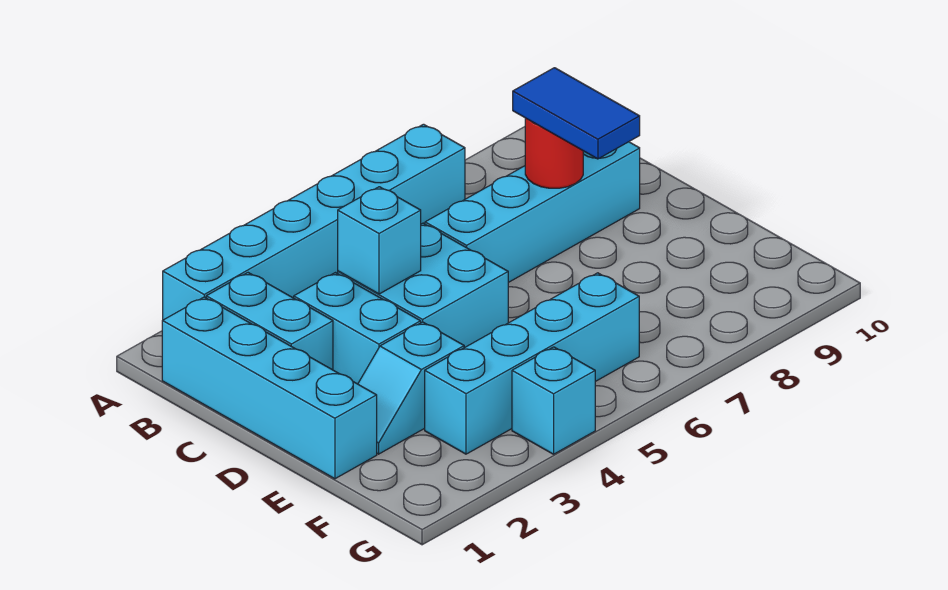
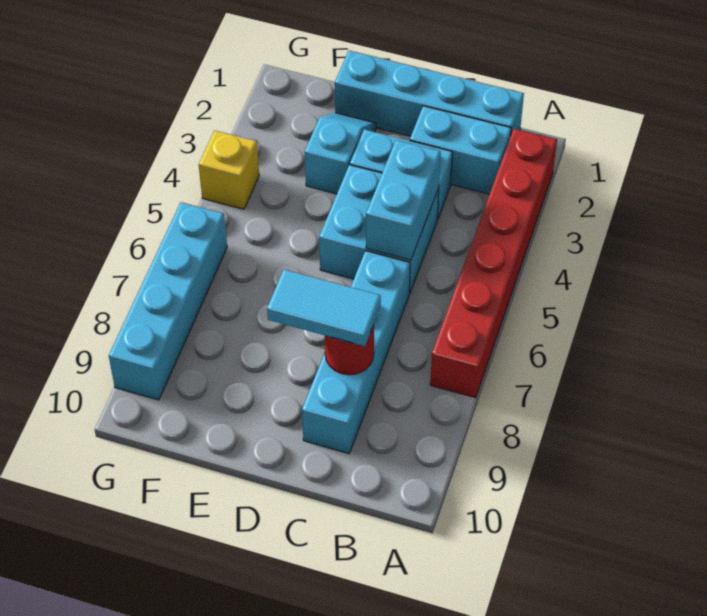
cyan 1x6 brick [163,124,465,320] -> red 1x6 brick [430,128,557,398]
cyan 1x1 brick [338,187,421,294] -> cyan 1x2 brick [366,140,441,260]
blue 1x2 tile [513,68,640,159] -> cyan 1x2 tile [267,269,381,346]
cyan 1x4 brick [425,273,639,454] -> cyan 1x4 brick moved to [109,202,227,400]
cyan 1x1 brick [512,347,595,454] -> yellow 1x1 brick [199,130,259,209]

